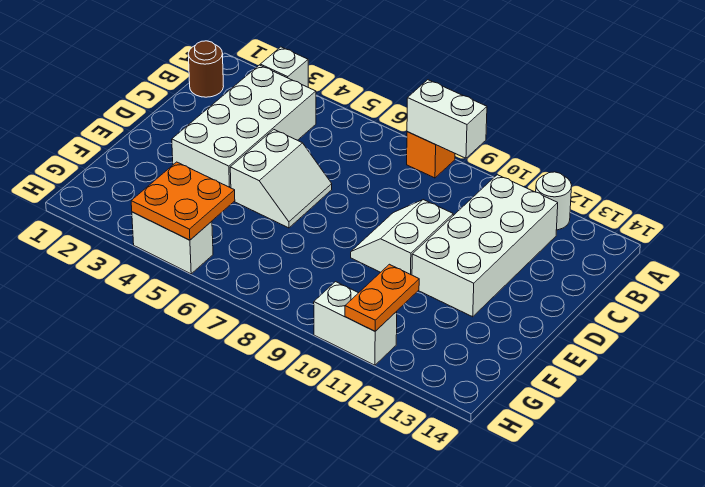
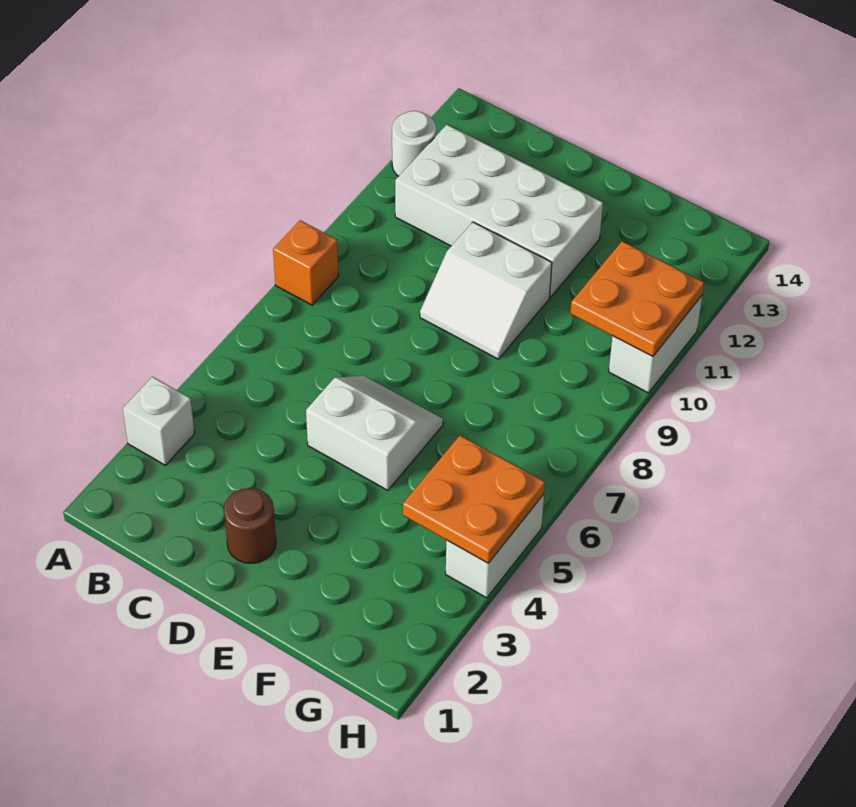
white 1x2 brick [407,80,487,158] -> none
brown 1x1 round brick [188,41,224,97] -> brown 1x1 round brick moved to [224,488,276,563]
white 2x4 brick [172,65,316,188] -> none
orange 1x2 plate [345,264,419,331] -> orange 2x2 plate [570,241,704,357]

